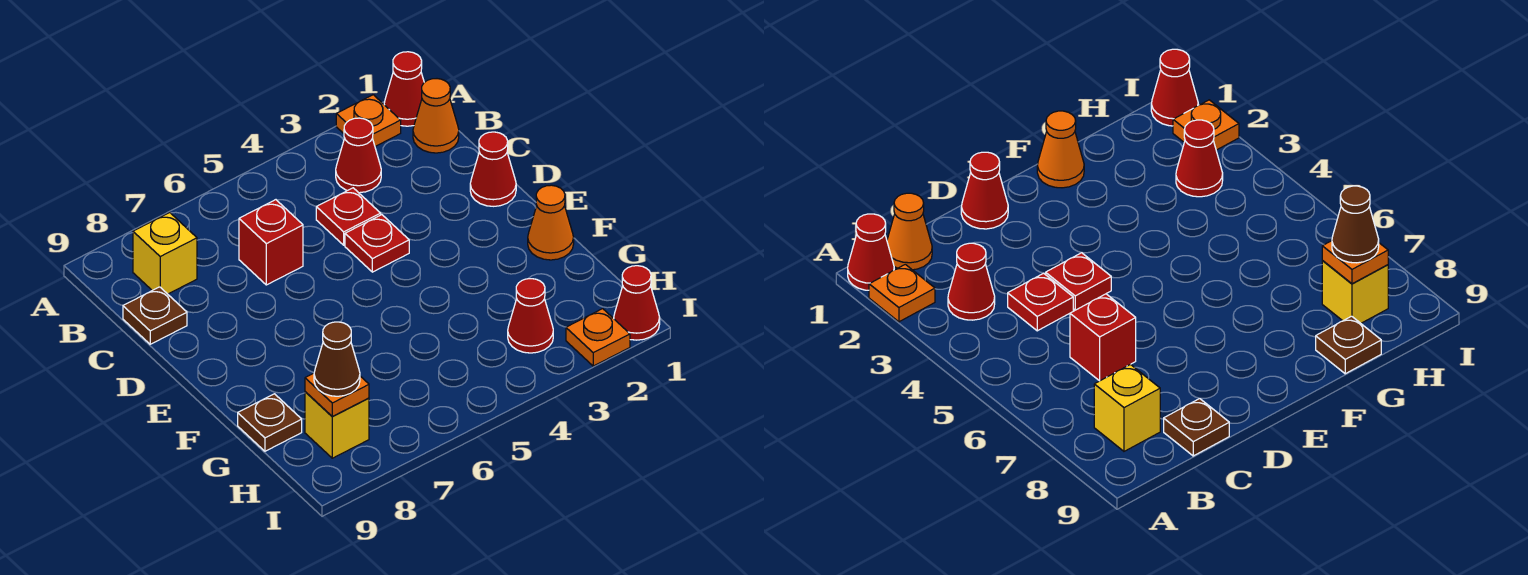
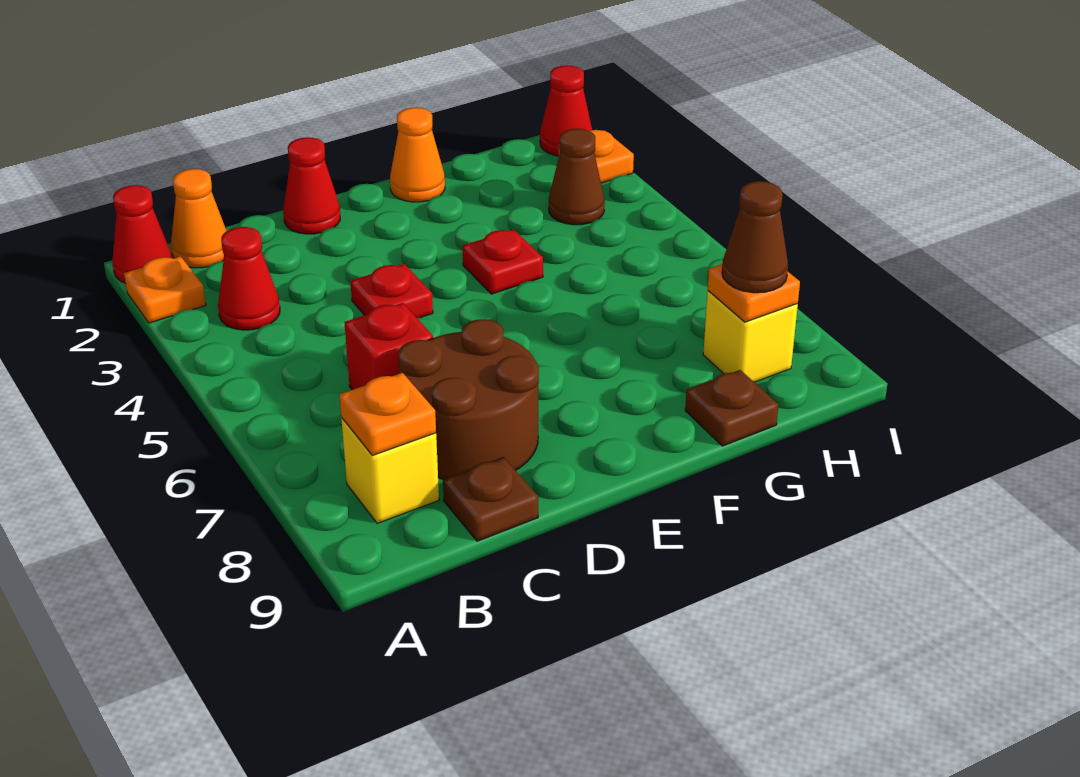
none -> orange 1x1 plate [339,373,436,455]
red 1x1 plate [316,188,381,245] -> red 1x1 plate moved to [462,229,543,294]
none -> brown 2x2 round brick [398,319,539,479]
red 1x1 cone [508,279,553,353] -> brown 1x1 cone [549,129,605,225]

